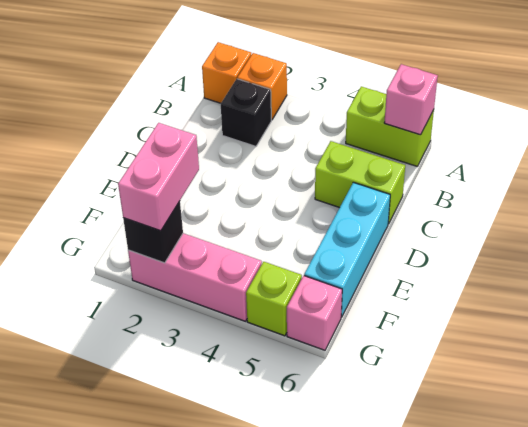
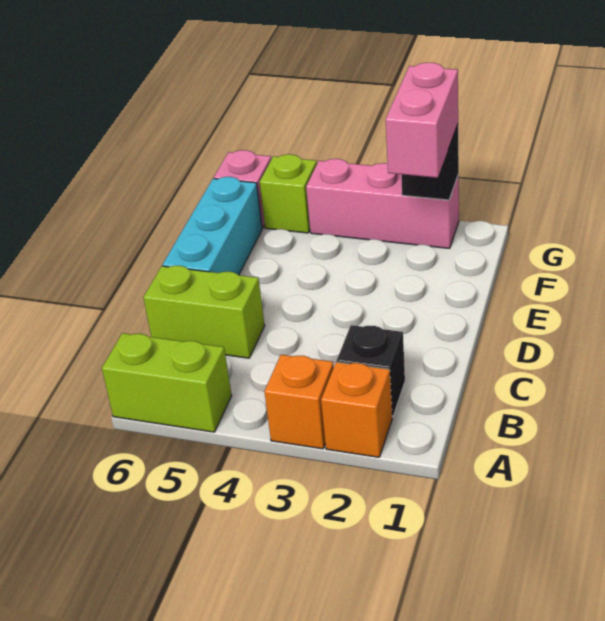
orange 1x1 brick [202,42,251,103] -> orange 1x1 brick moved to [264,355,334,449]
pink 1x1 brick [384,64,438,135] -> none

